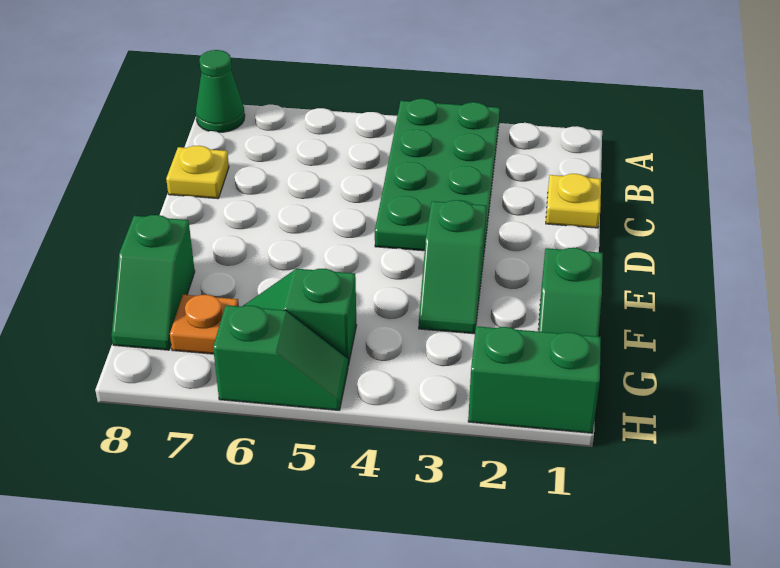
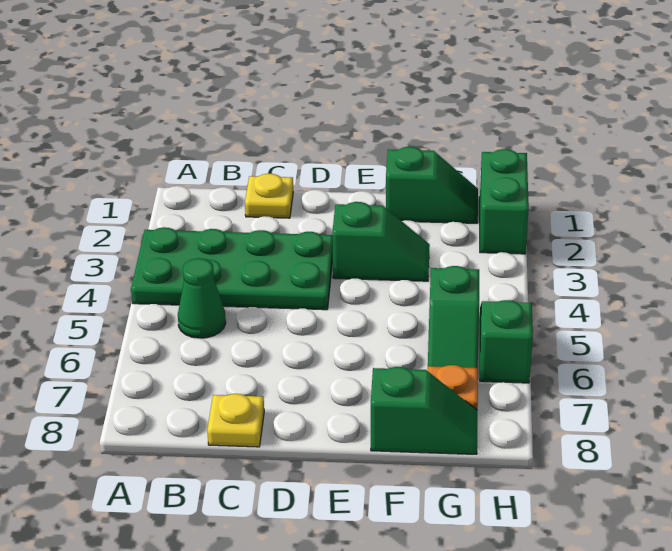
green 1x1 cone [196,50,245,132] -> green 1x1 cone moved to [178,258,226,338]

